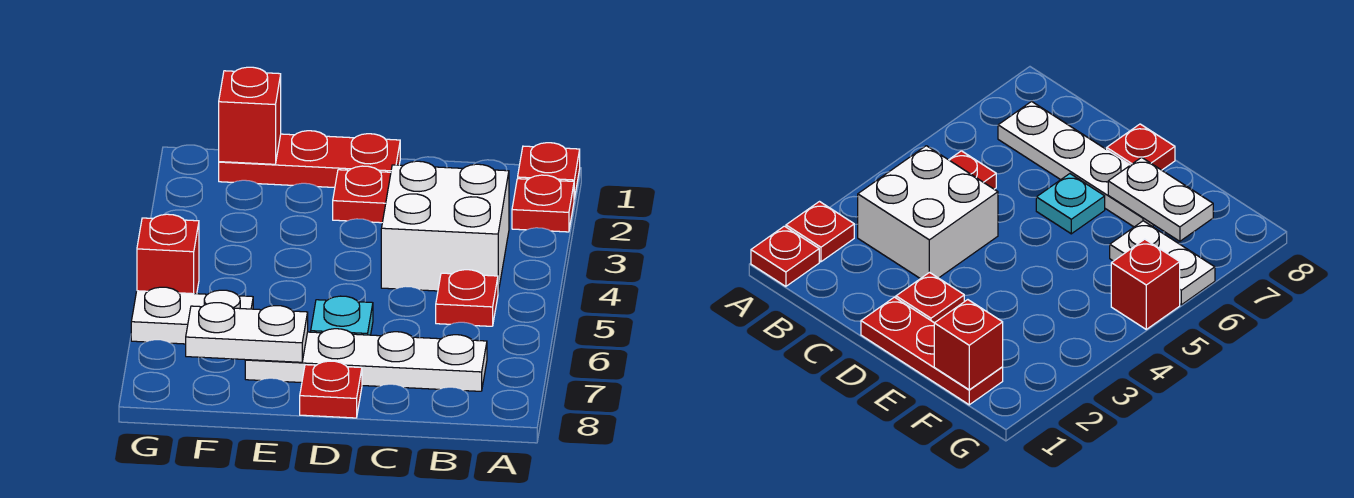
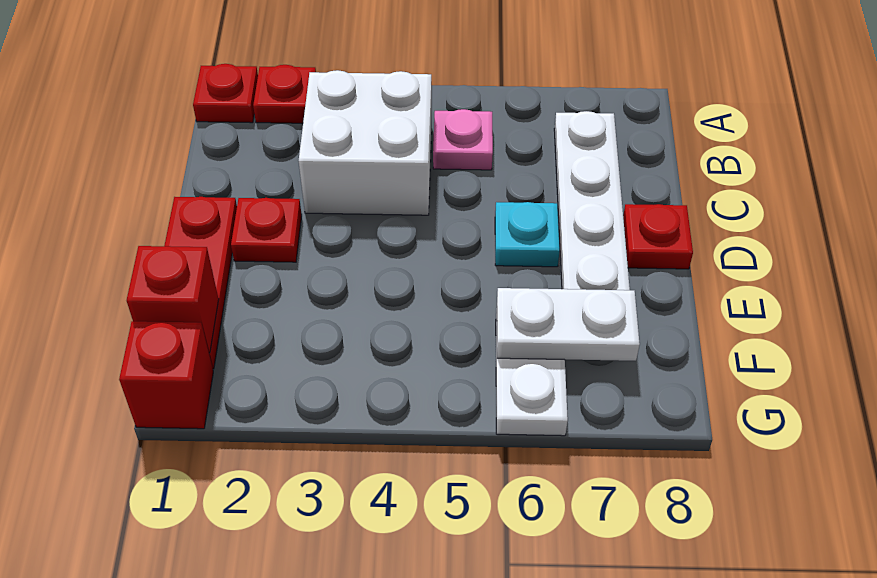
red 1x1 plate [436,270,498,326] -> pink 1x1 plate [433,109,493,170]
white 1x2 plate [186,303,308,362] -> white 1x2 plate turned to [497,288,640,361]
red 1x1 brick [137,214,199,294] -> red 1x1 brick moved to [119,321,213,429]

